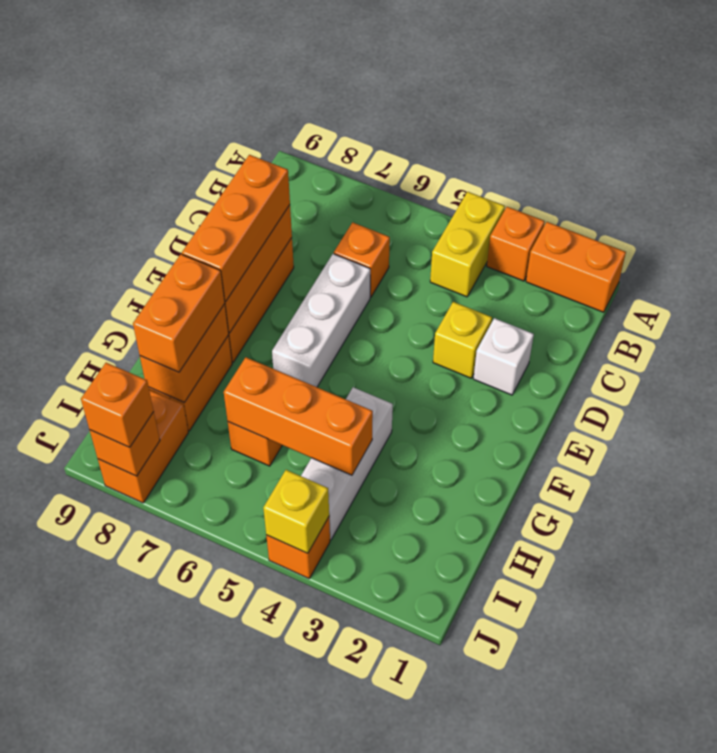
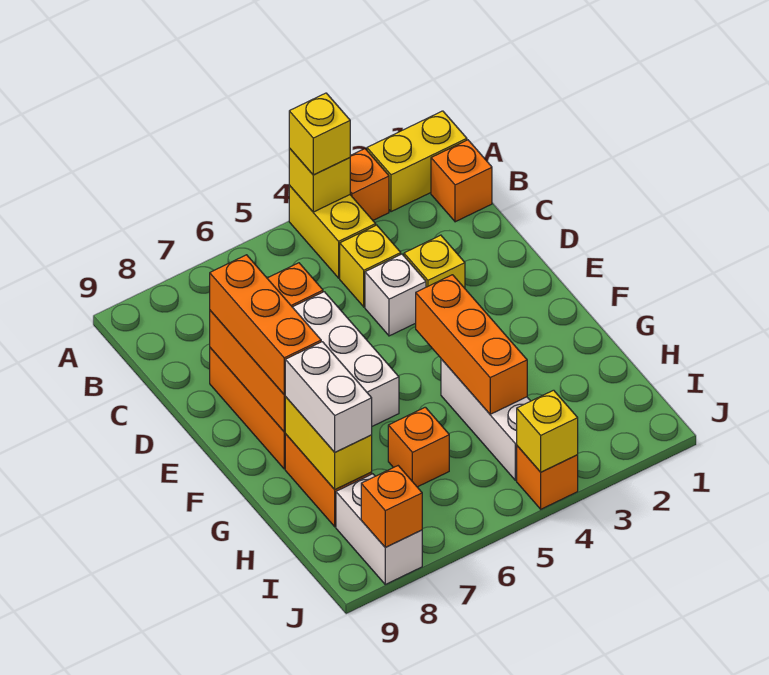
orange 1x2 brick [526,222,626,312] -> yellow 1x2 brick [367,111,467,212]
none -> yellow 1x1 brick [289,148,350,212]
none -> yellow 1x1 brick [289,93,350,175]
none -> yellow 1x1 brick [340,225,401,307]
white 1x1 brick [473,318,534,395] -> white 1x1 brick moved to [365,254,426,336]
orange 1x2 brick [140,304,229,402] -> yellow 1x2 brick [285,397,372,490]
orange 1x2 brick [133,254,225,372] -> white 1x2 brick [285,342,372,452]
orange 1x3 brick [224,357,373,475] -> orange 1x3 brick turned to [416,275,527,414]
orange 1x2 brick [98,390,188,503] -> white 1x2 brick [336,474,422,584]
orange 1x1 brick [81,363,154,447] -> orange 1x1 brick moved to [431,140,492,222]

